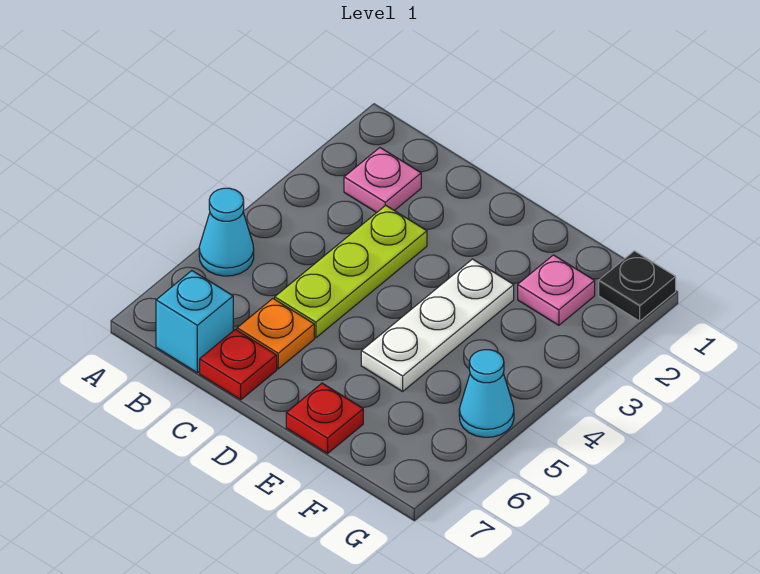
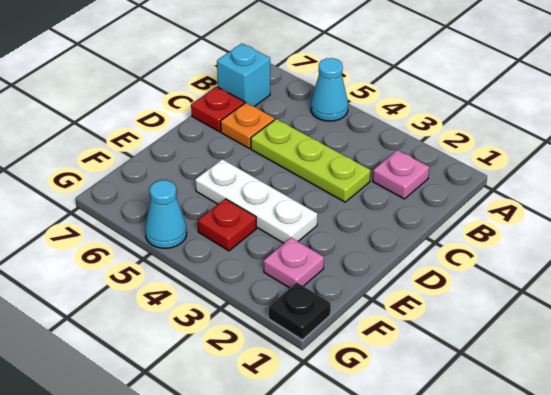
red 1x1 plate [286,383,363,454] -> red 1x1 plate moved to [198,199,256,251]

